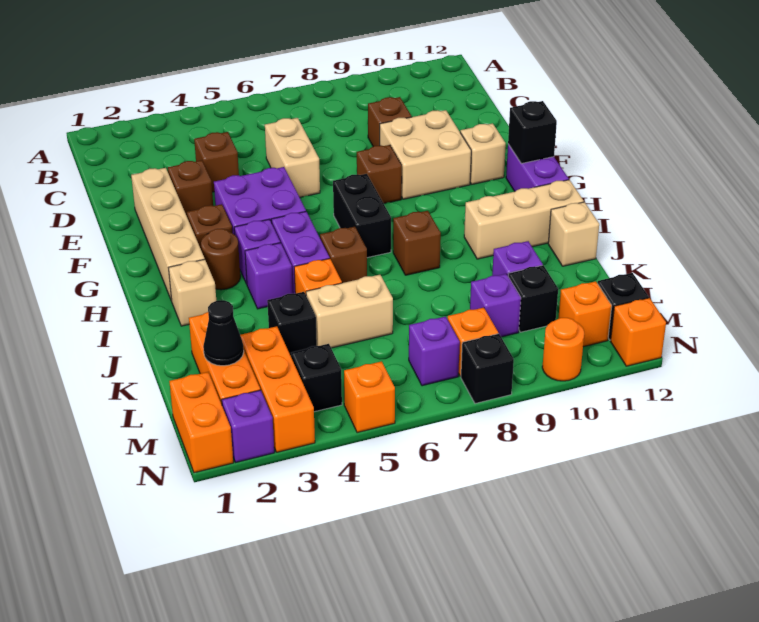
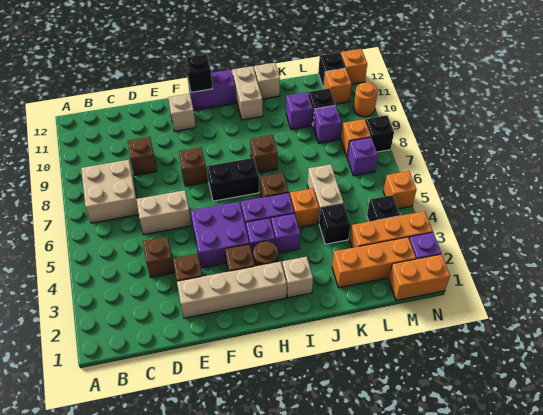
tan 2x2 brick [380,110,471,199] -> tan 2x2 brick moved to [81,160,139,223]
tan 1x3 brick [464,180,584,259] -> tan 1x2 brick [232,66,263,120]
black 1x1 cone [203,300,244,366] -> none

